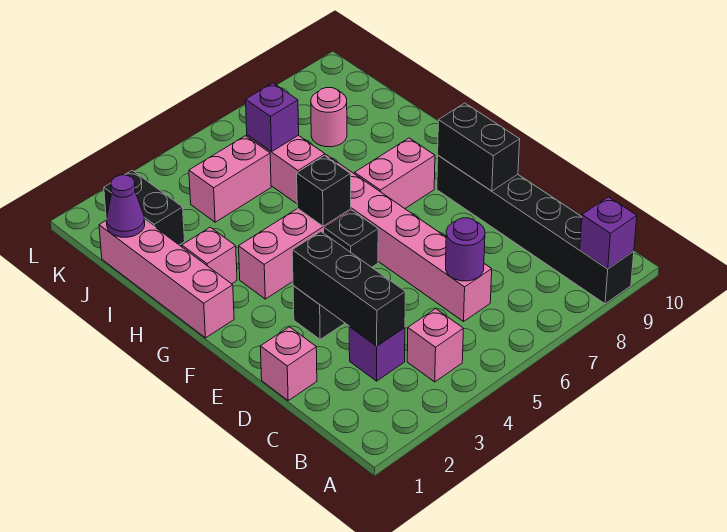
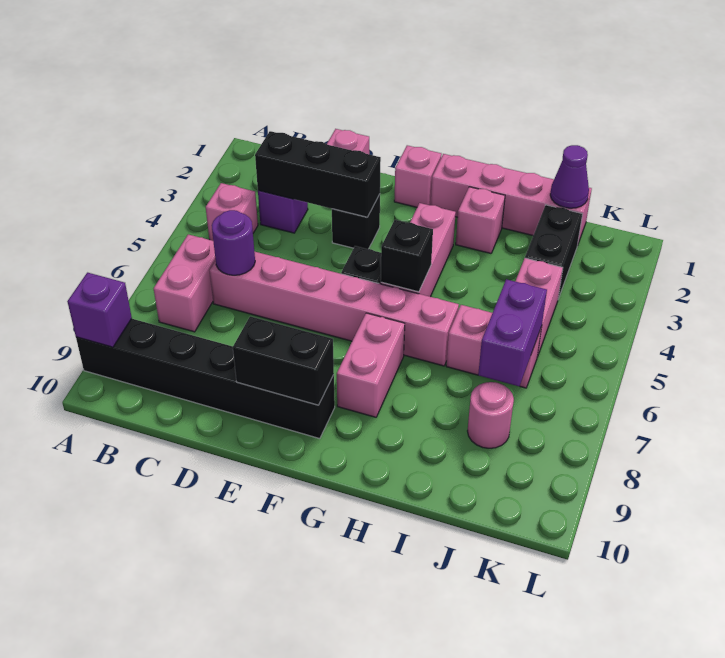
none -> pink 1x2 brick [154,234,216,332]
none -> pink 1x1 brick [394,145,442,207]
black 1x2 brick [104,170,185,245] -> black 1x2 brick turned to [525,205,582,299]
purple 1x1 brick [246,83,299,152] -> purple 1x2 brick [478,279,547,386]

